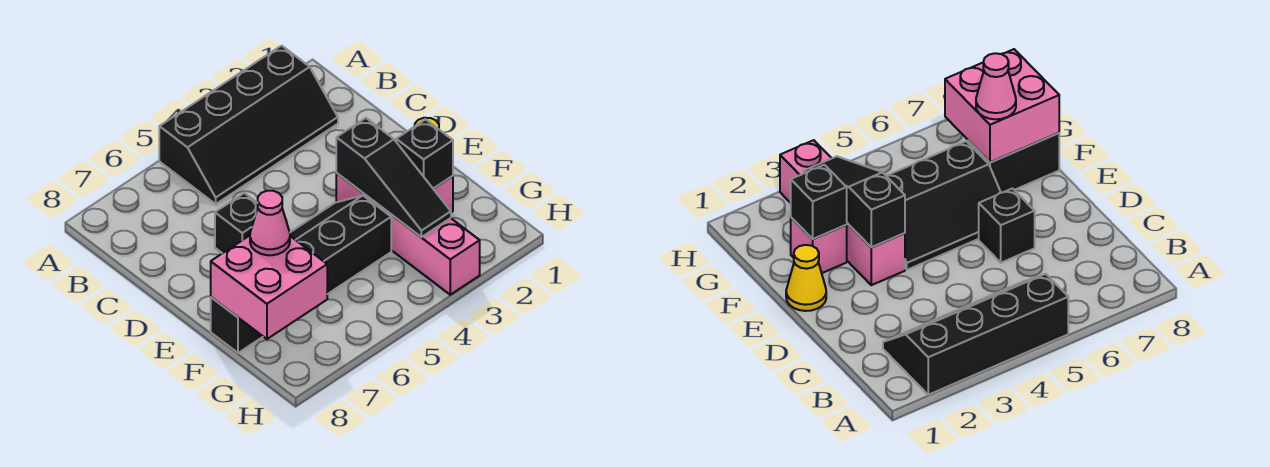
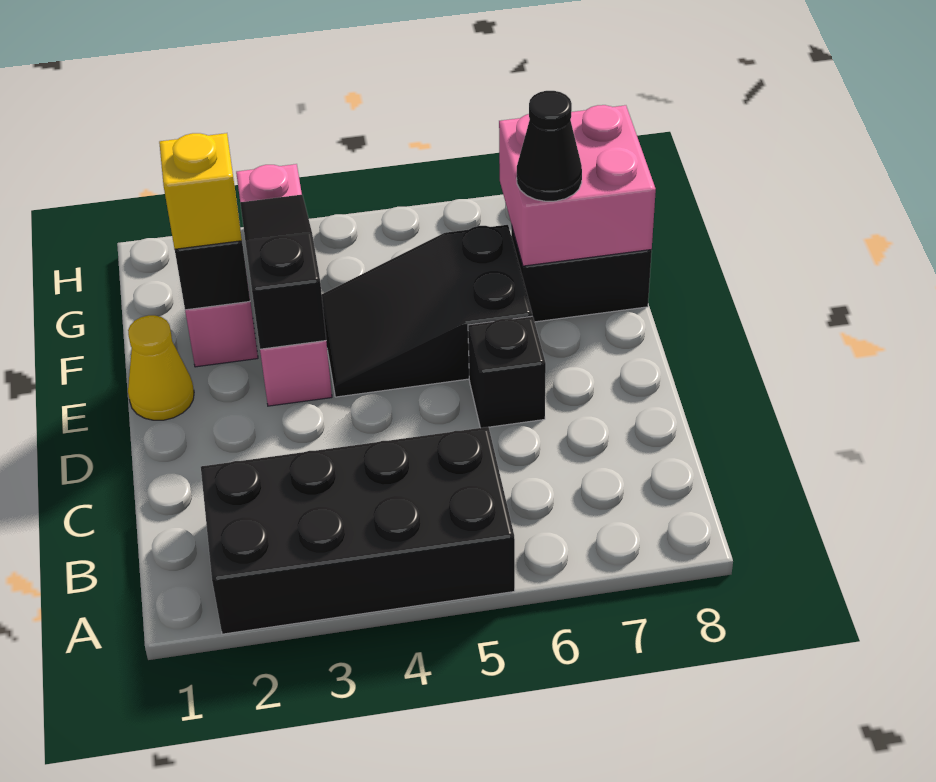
black 2x4 slope [159,46,338,204] -> black 2x4 brick [201,427,515,634]
black 2x3 slope [290,196,391,294] -> black 2x3 slope turned to [322,225,532,397]
none -> yellow 1x1 brick [159,133,242,249]
pink 1x1 cone [250,191,290,255] -> black 1x1 cone [517,91,582,201]

